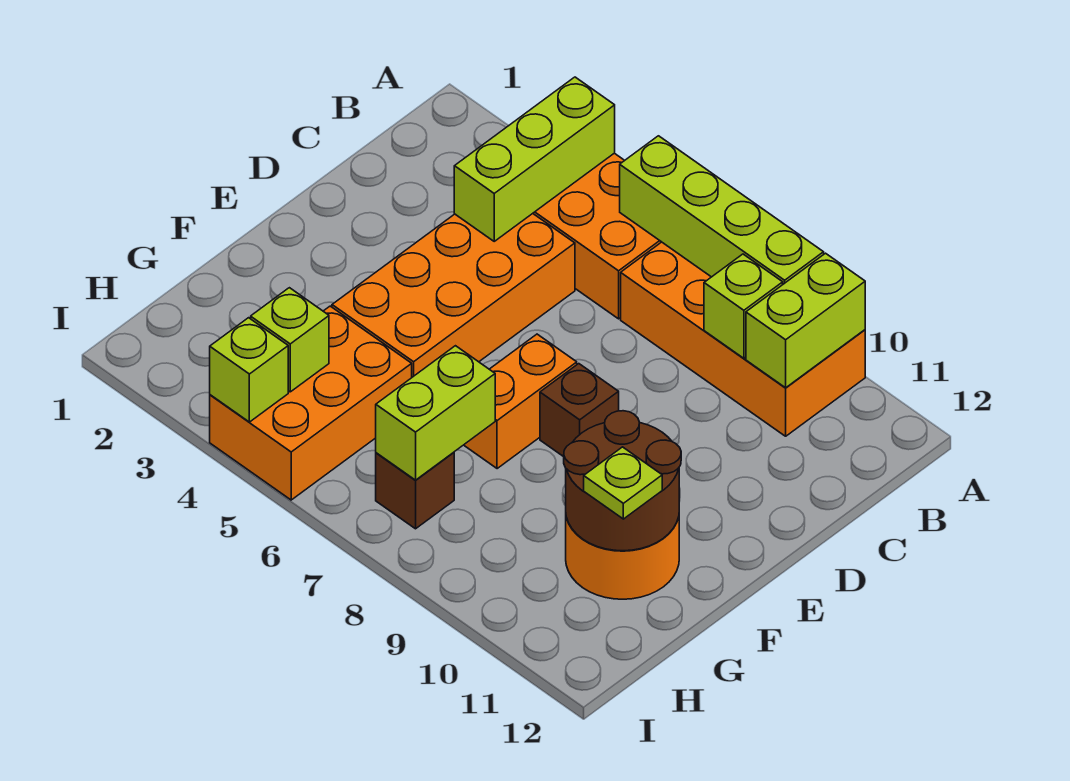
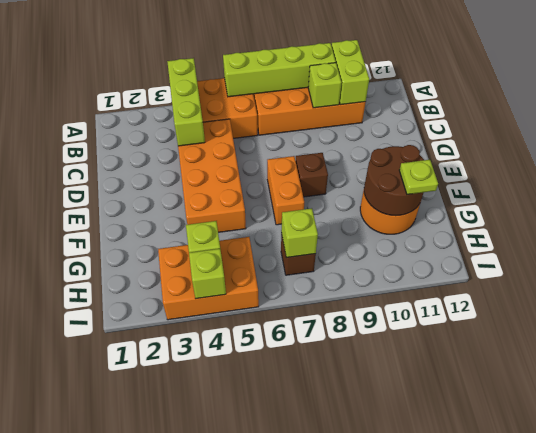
orange 2x3 brick [210,306,412,500] -> orange 2x3 brick turned to [158,237,259,320]
lime 1x2 brick [376,346,495,480] -> lime 1x1 brick [281,208,318,258]

